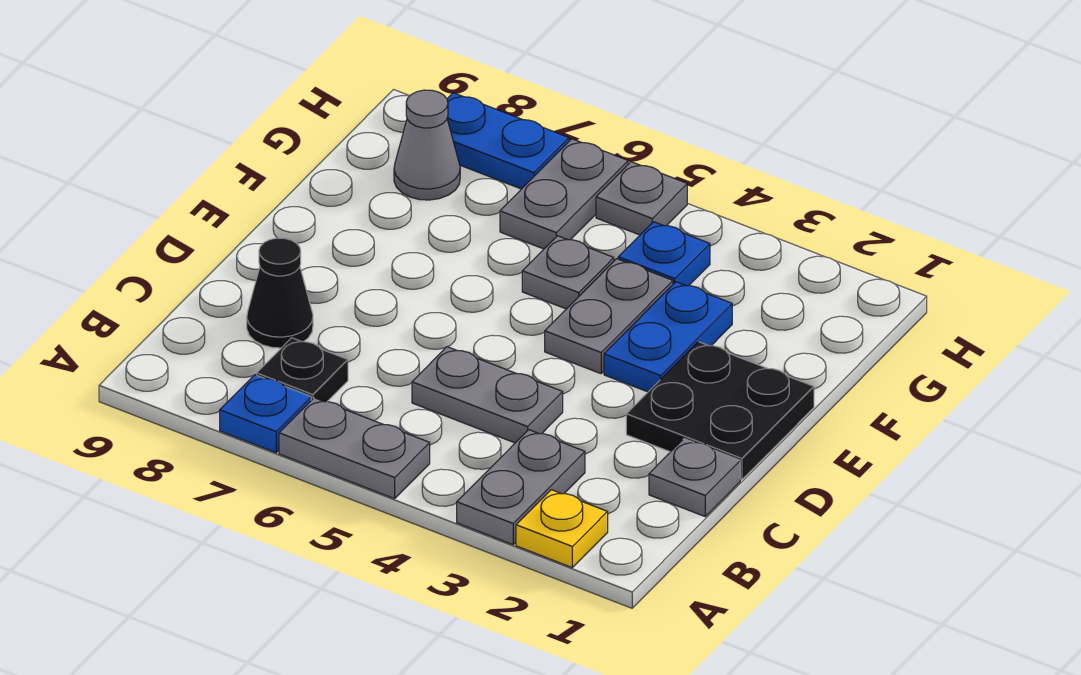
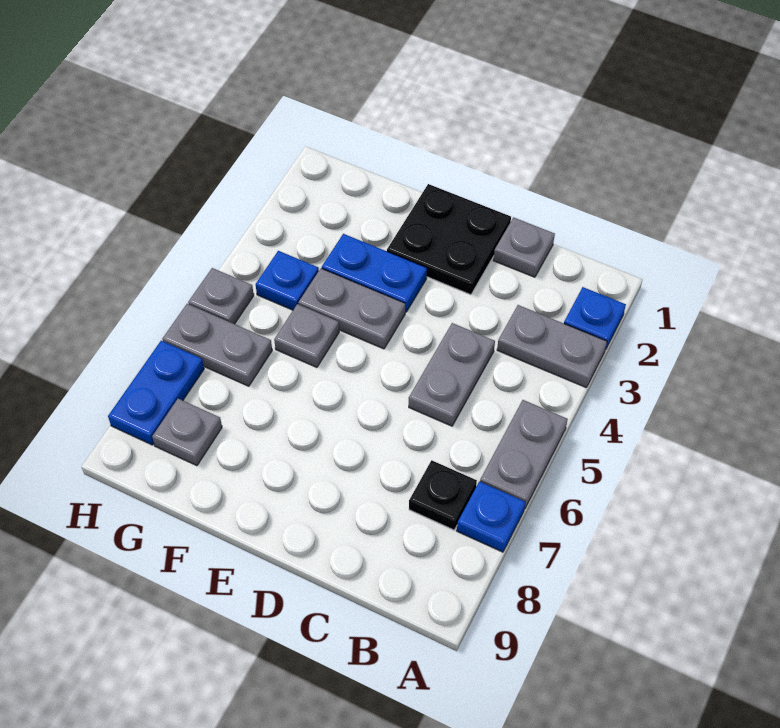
yellow 1x1 plate [516,490,608,567] -> blue 1x1 plate [564,287,626,350]
black 1x1 cone [247,238,313,348] -> none
grey 1x1 cone [394,90,460,200] -> grey 1x1 plate [152,399,222,466]

